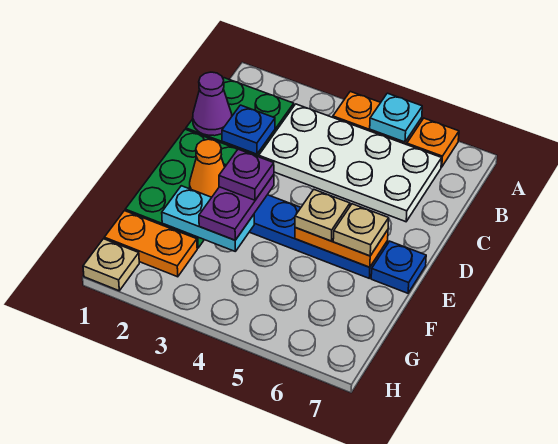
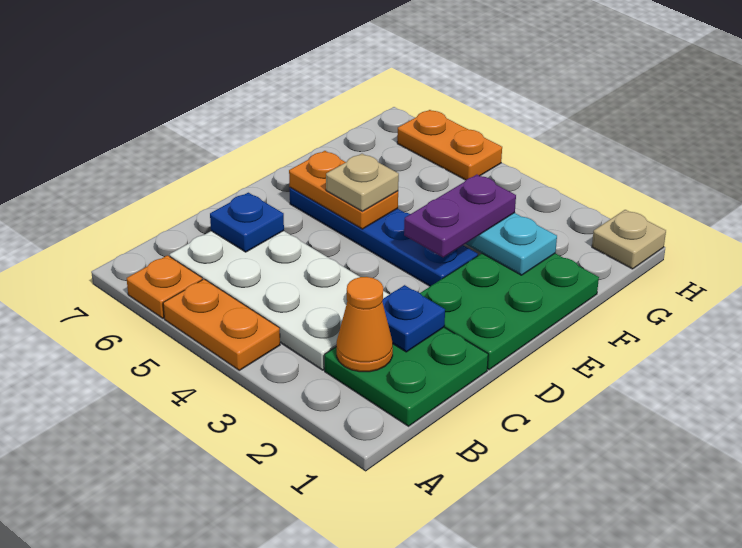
cyan 1x1 plate [370,93,422,142] -> none
purple 1x1 cone [193,72,232,136] -> none
orange 1x1 cone [190,139,225,197] -> orange 1x1 cone moved to [337,277,393,372]
purple 1x1 plate [219,149,274,200] -> none
tan 1x1 plate [333,204,389,256] -> none
blue 1x1 plate [371,241,426,293] -> blue 1x1 plate moved to [210,193,284,252]
orange 1x2 plate [104,211,197,277] -> orange 1x2 plate moved to [397,110,502,180]

